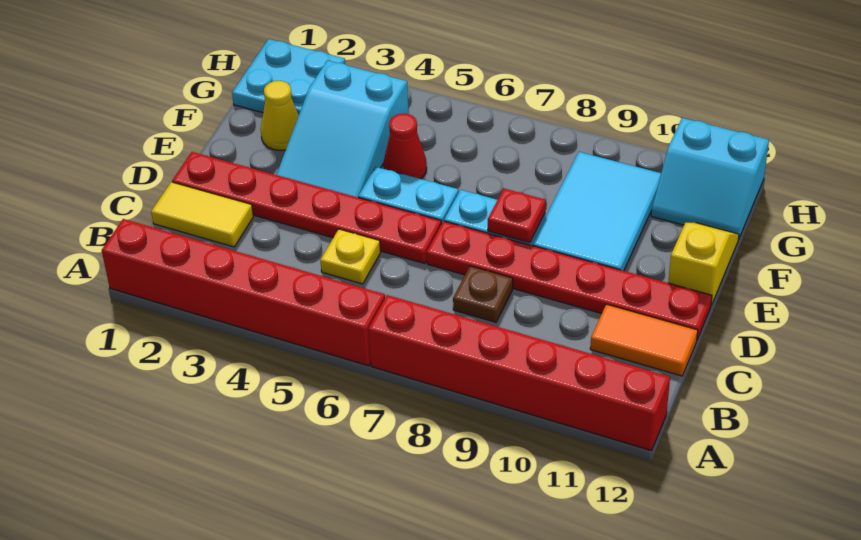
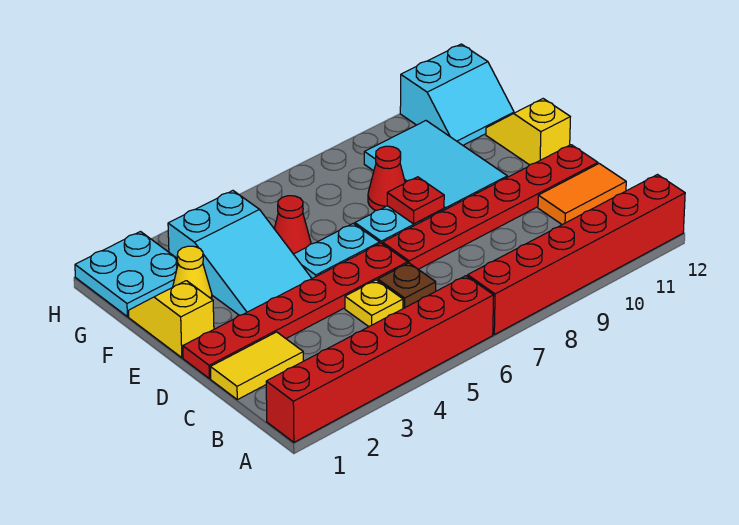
brown 1x1 plate [453,266,513,322] -> brown 1x1 plate moved to [378,263,436,309]
none -> yellow 1x2 slope [129,281,214,358]
none -> red 1x1 cone [368,146,405,211]

